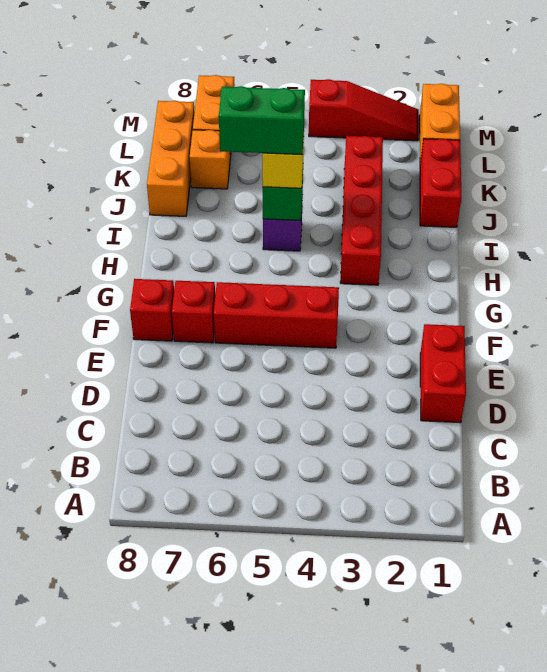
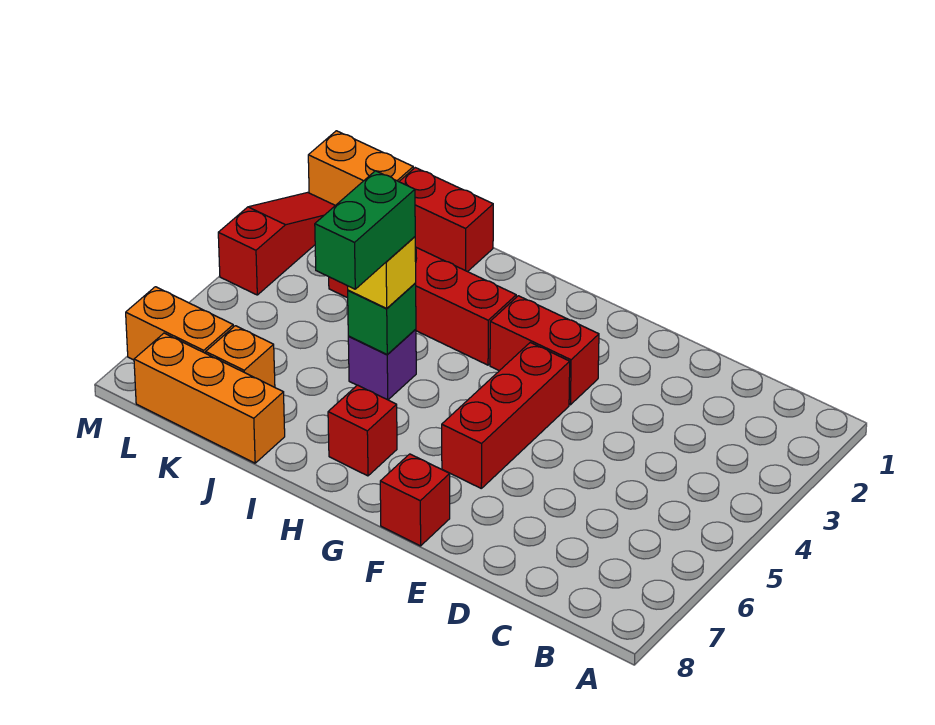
red 1x2 brick [420,324,466,423] -> red 1x2 brick moved to [490,296,599,405]
red 1x1 brick [172,281,215,343] -> red 1x1 brick moved to [328,385,397,476]

